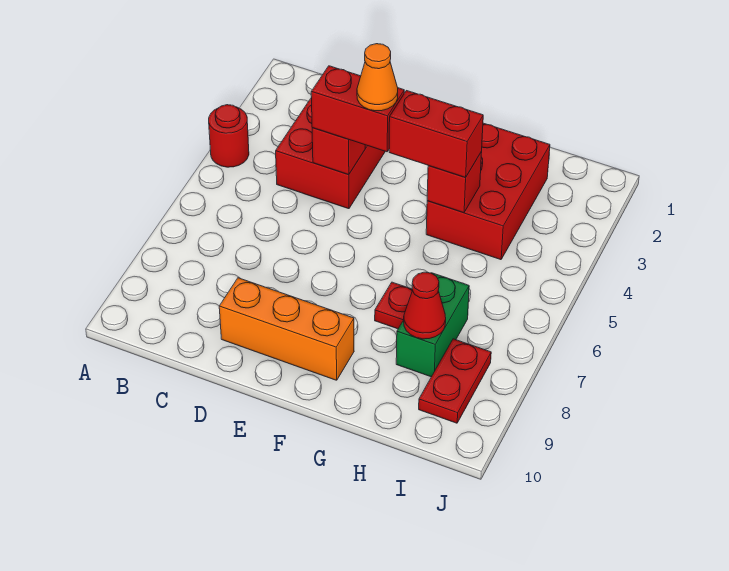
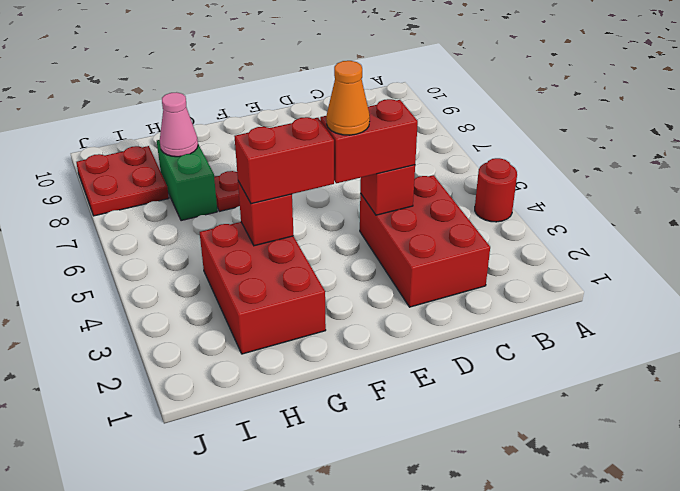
orange 1x3 brick [219,278,354,380] -> none
red 1x1 cone [404,272,446,339] -> pink 1x1 cone [160,92,198,157]
red 1x2 plate [419,339,491,423] -> red 2x2 plate [76,146,169,216]

